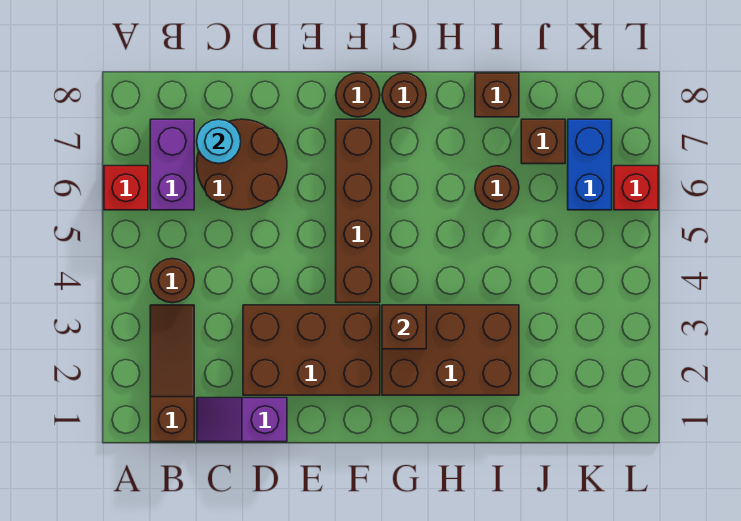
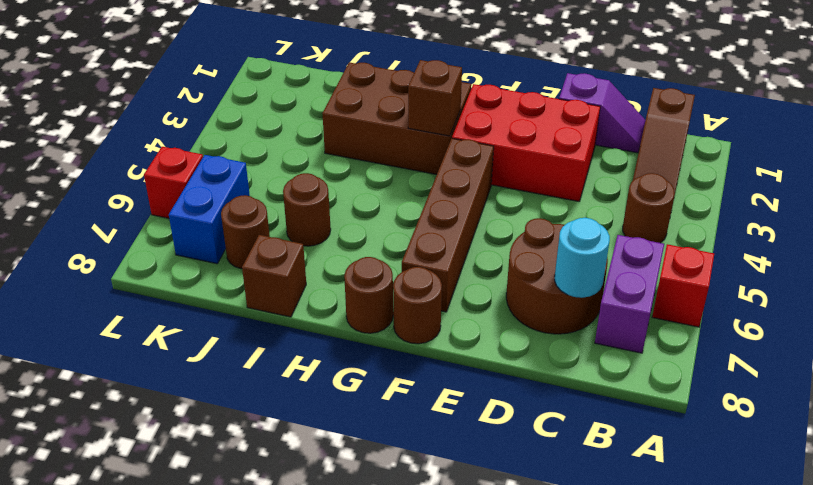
brown 2x3 brick [243,305,380,395] -> red 2x3 brick [452,84,600,201]
brown 1x1 brick [521,119,565,164] -> brown 1x1 round brick [221,195,270,269]

